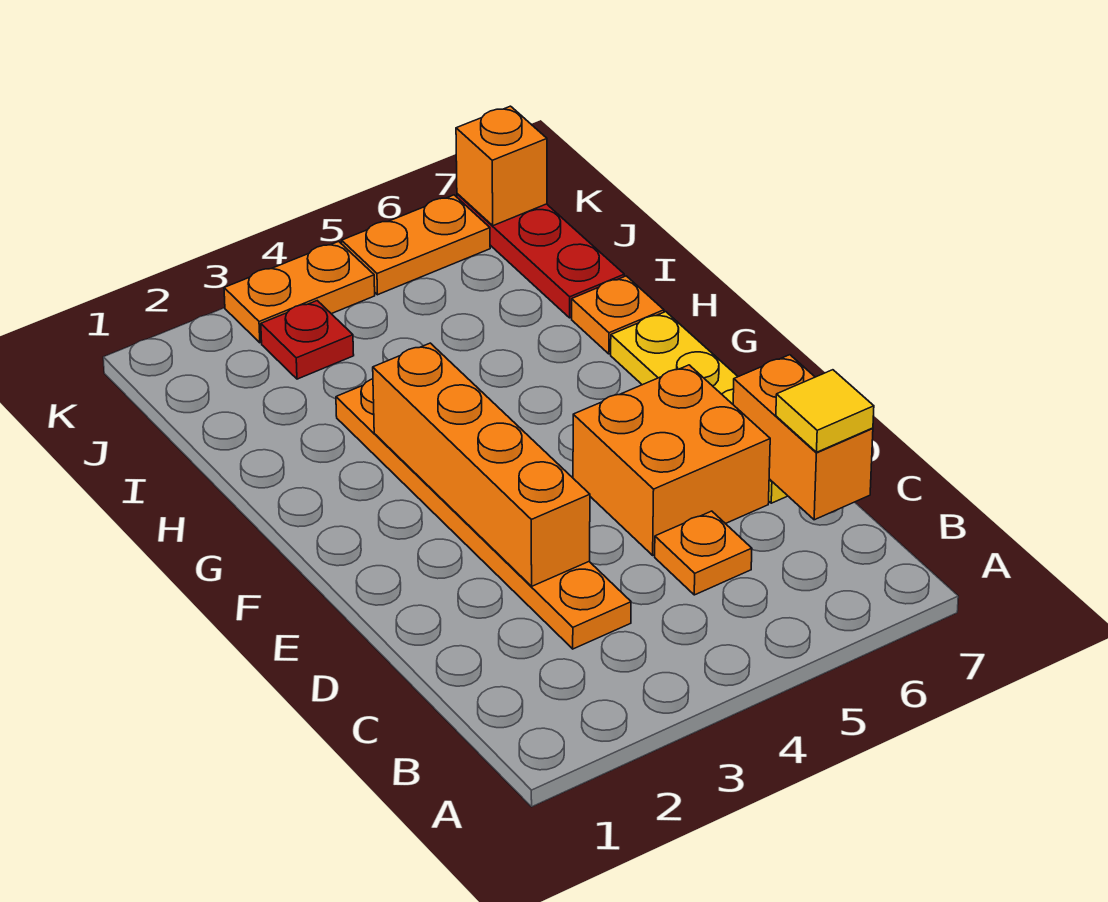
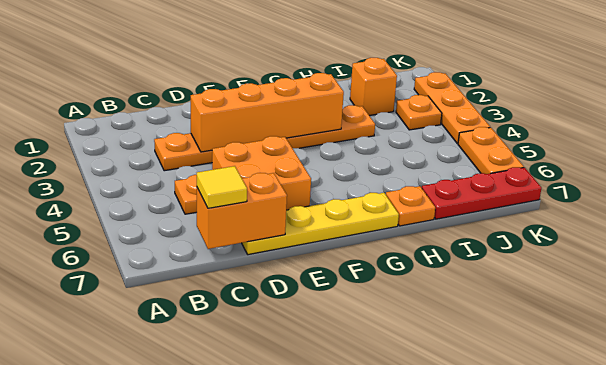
red 1x1 plate [261,301,354,379] -> orange 1x1 plate [396,95,442,130]
orange 1x2 plate [224,241,375,343] -> orange 1x3 plate [414,72,490,144]
orange 1x1 brick [456,106,547,226] -> orange 1x1 brick moved to [350,58,397,116]

